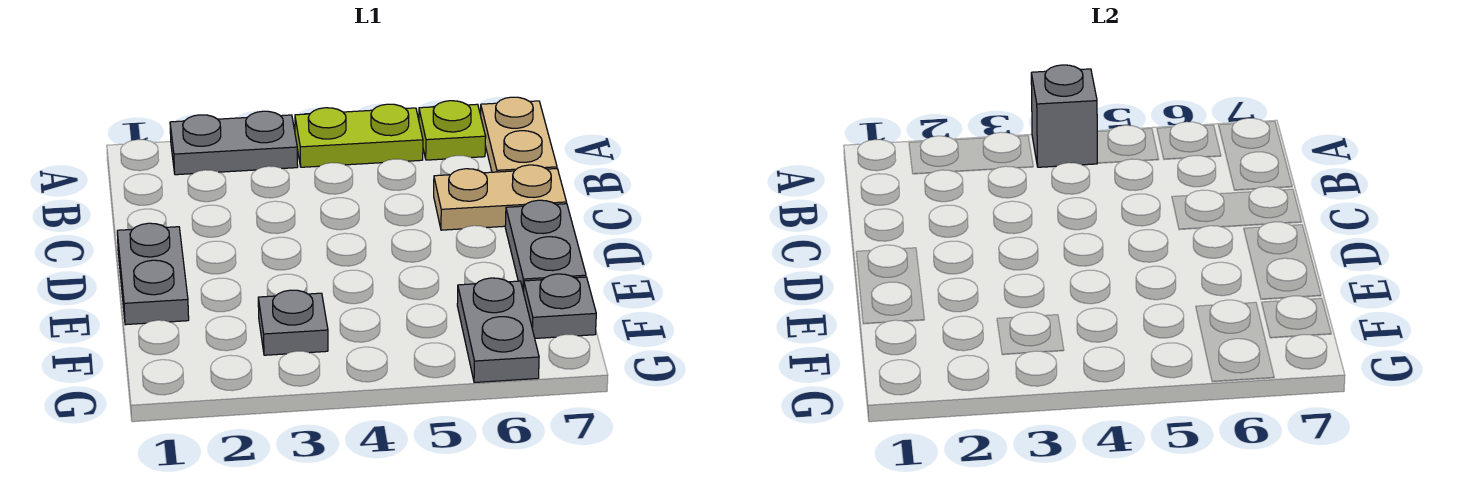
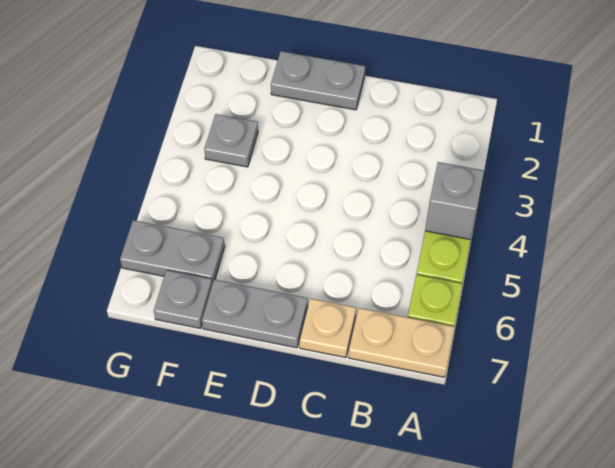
grey 1x2 plate [170,111,298,175] -> none
tan 1x2 plate [434,165,566,230] -> tan 1x1 plate [300,298,356,358]

